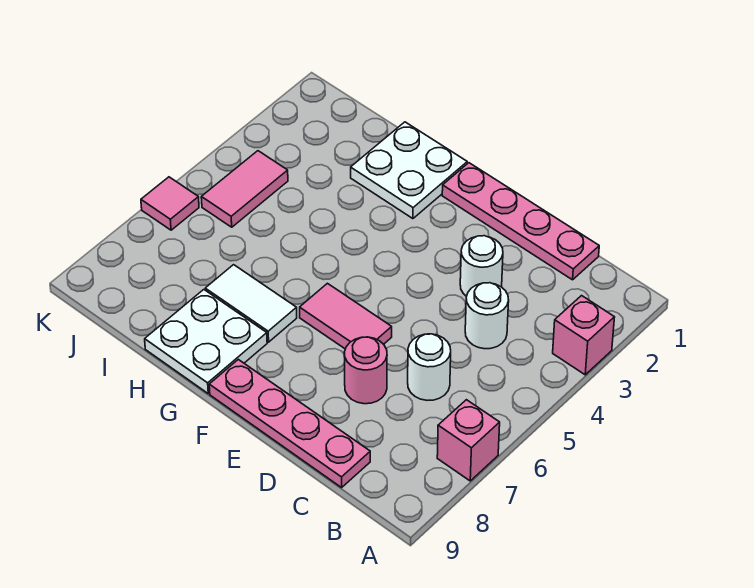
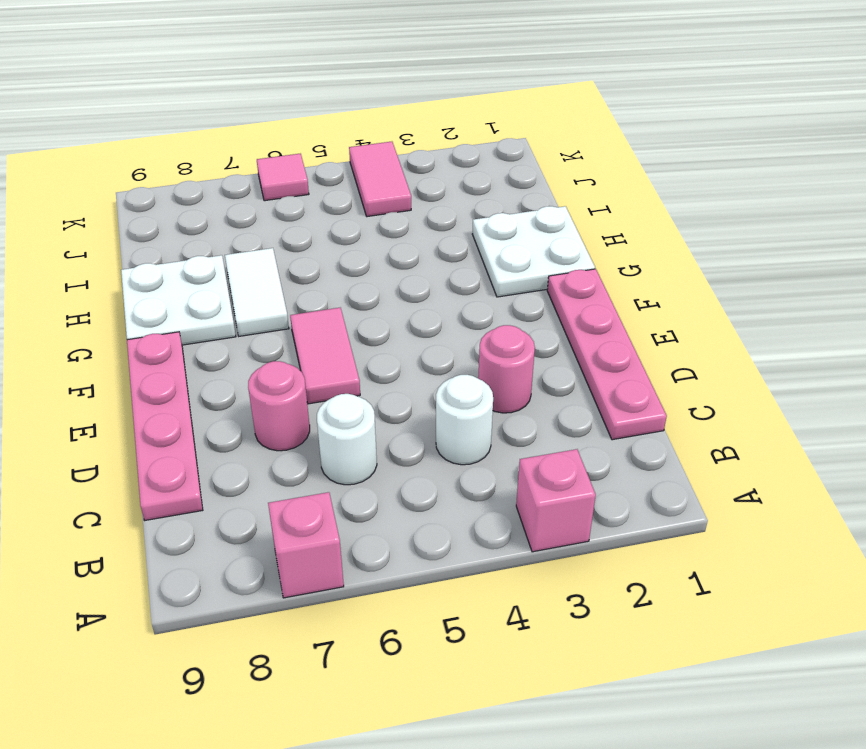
white 1x1 round brick [460,236,503,296] -> pink 1x1 round brick [478,325,535,413]
pink 1x2 tile [201,151,288,227] -> pink 1x2 tile turned to [349,142,411,217]

